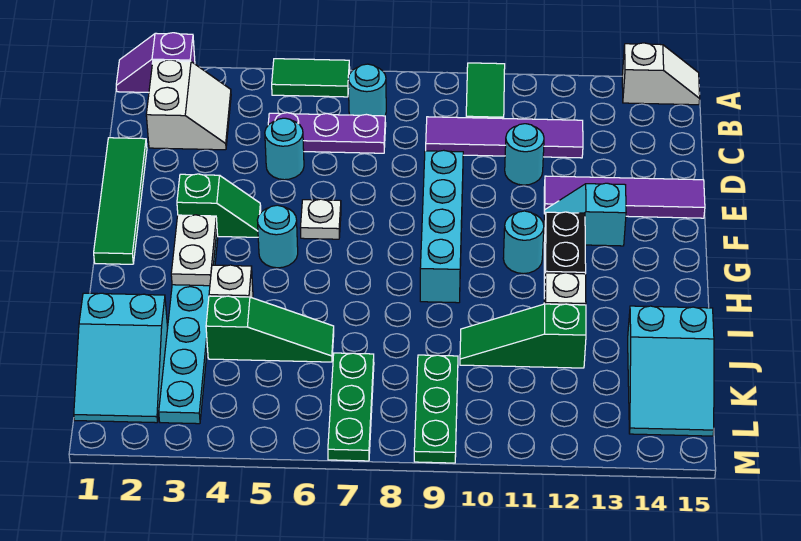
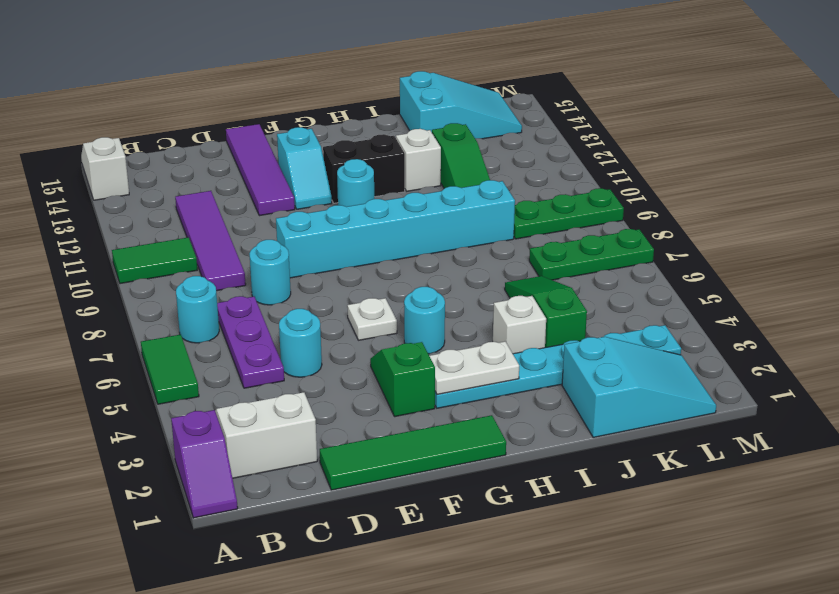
cyan 1x1 round brick [505,124,544,185] -> cyan 1x1 round brick moved to [249,240,291,305]
cyan 1x4 brick [420,150,463,303] -> cyan 1x6 brick [276,180,515,278]

